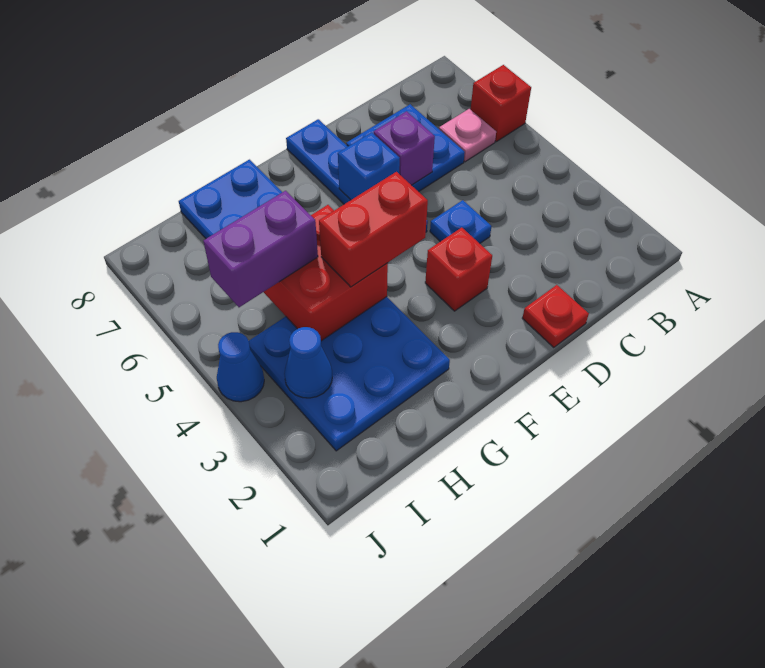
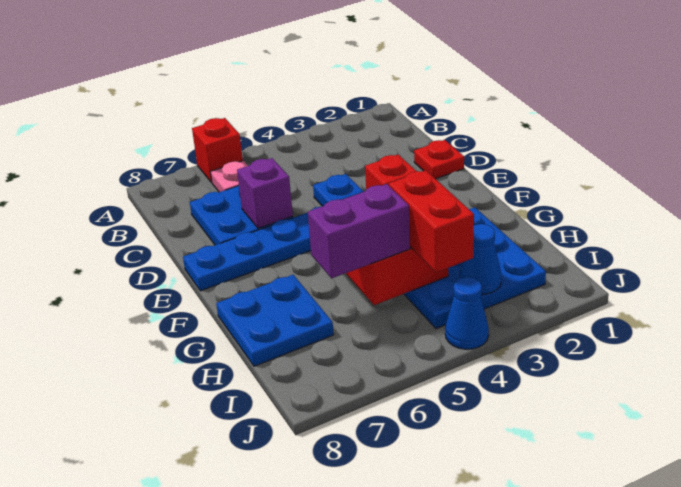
blue 1x1 brick [338,133,400,200] -> none
red 1x2 brick [319,172,428,287] -> red 1x2 brick moved to [389,170,474,272]
purple 1x2 brick [203,191,318,307] -> purple 1x2 brick turned to [308,184,410,278]

